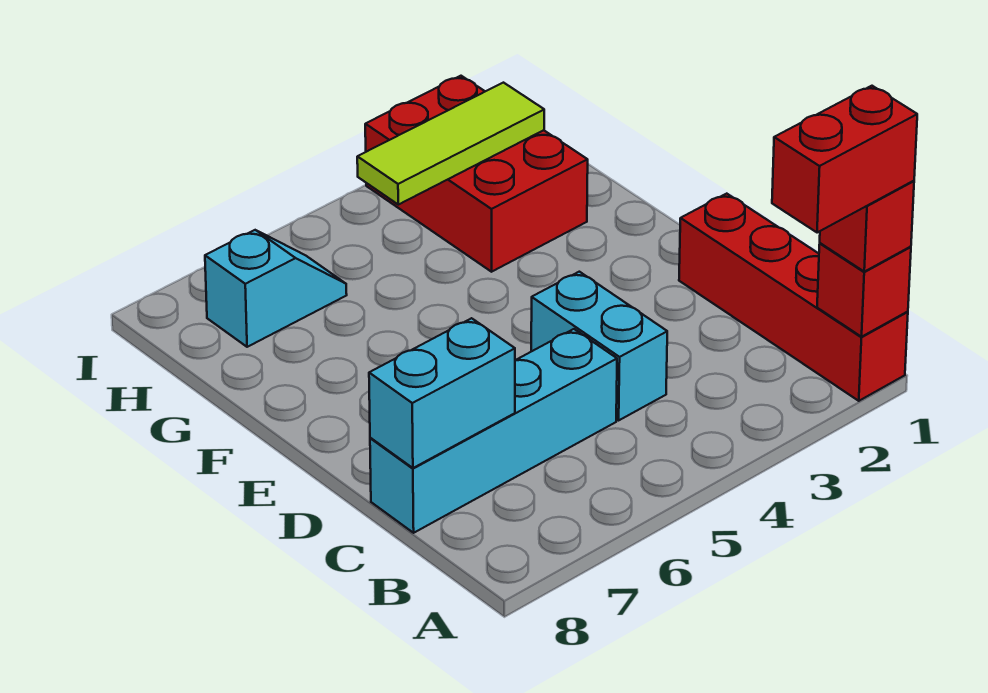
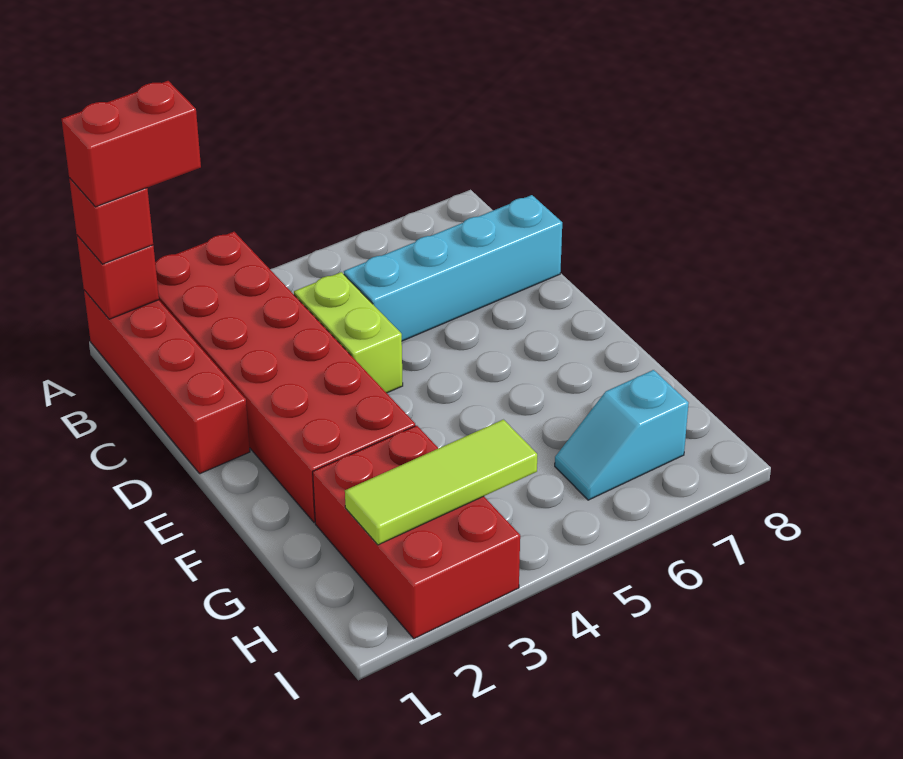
none -> red 2x6 brick [155,232,415,522]
cyan 1x2 brick [531,272,667,420] -> lime 1x2 brick [294,272,403,393]
cyan 1x2 brick [369,318,515,468] -> none

